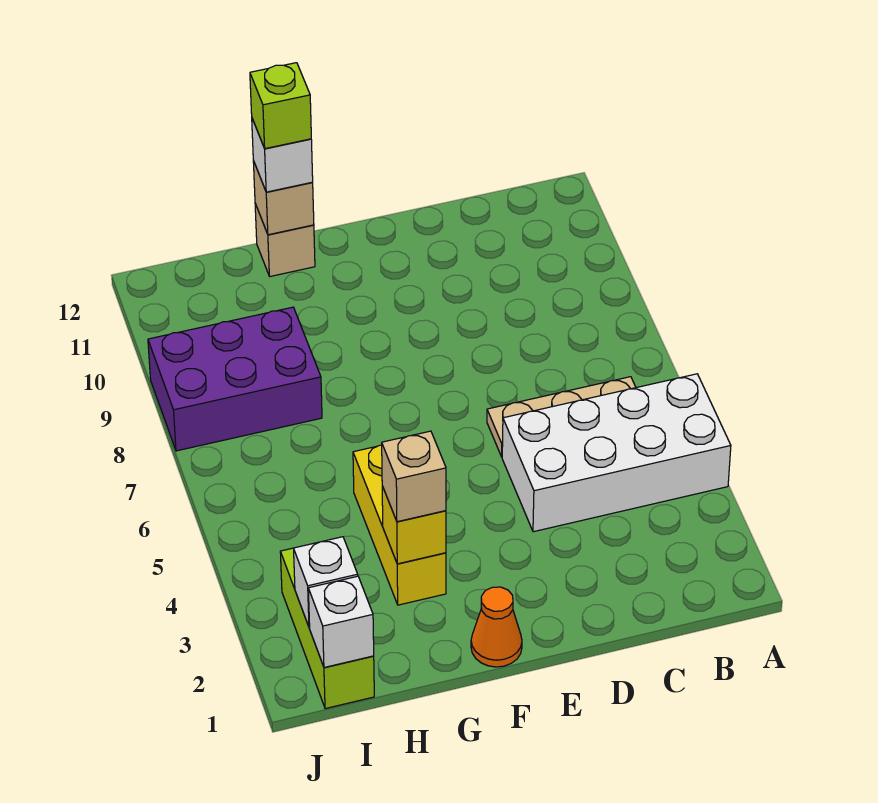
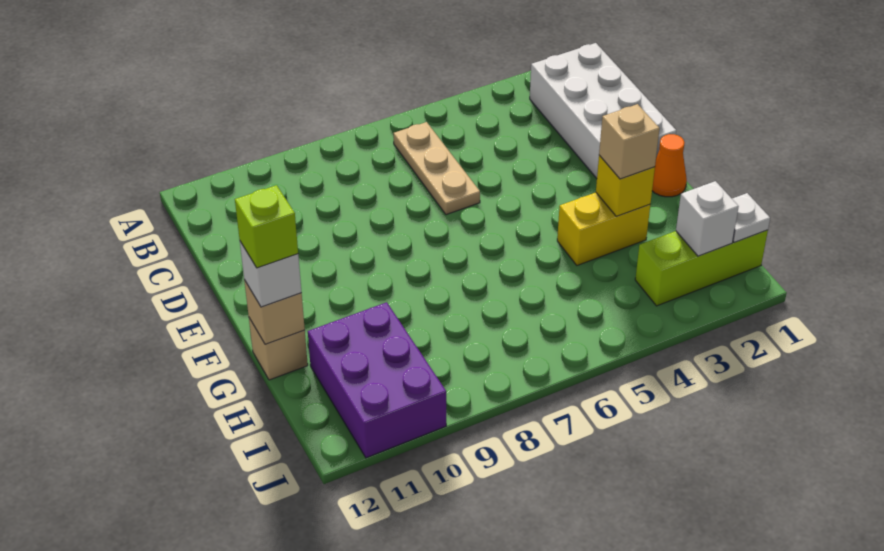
white 2x4 brick [502,374,731,532] -> white 2x4 brick moved to [530,43,676,178]
yellow 1x3 brick [353,445,446,605] -> yellow 1x2 brick [557,193,650,265]
purple 2x3 brick [148,307,322,451] -> purple 2x3 brick moved to [308,302,446,458]
white 1x1 brick [308,576,374,667] -> white 1x1 plate [732,193,770,242]

